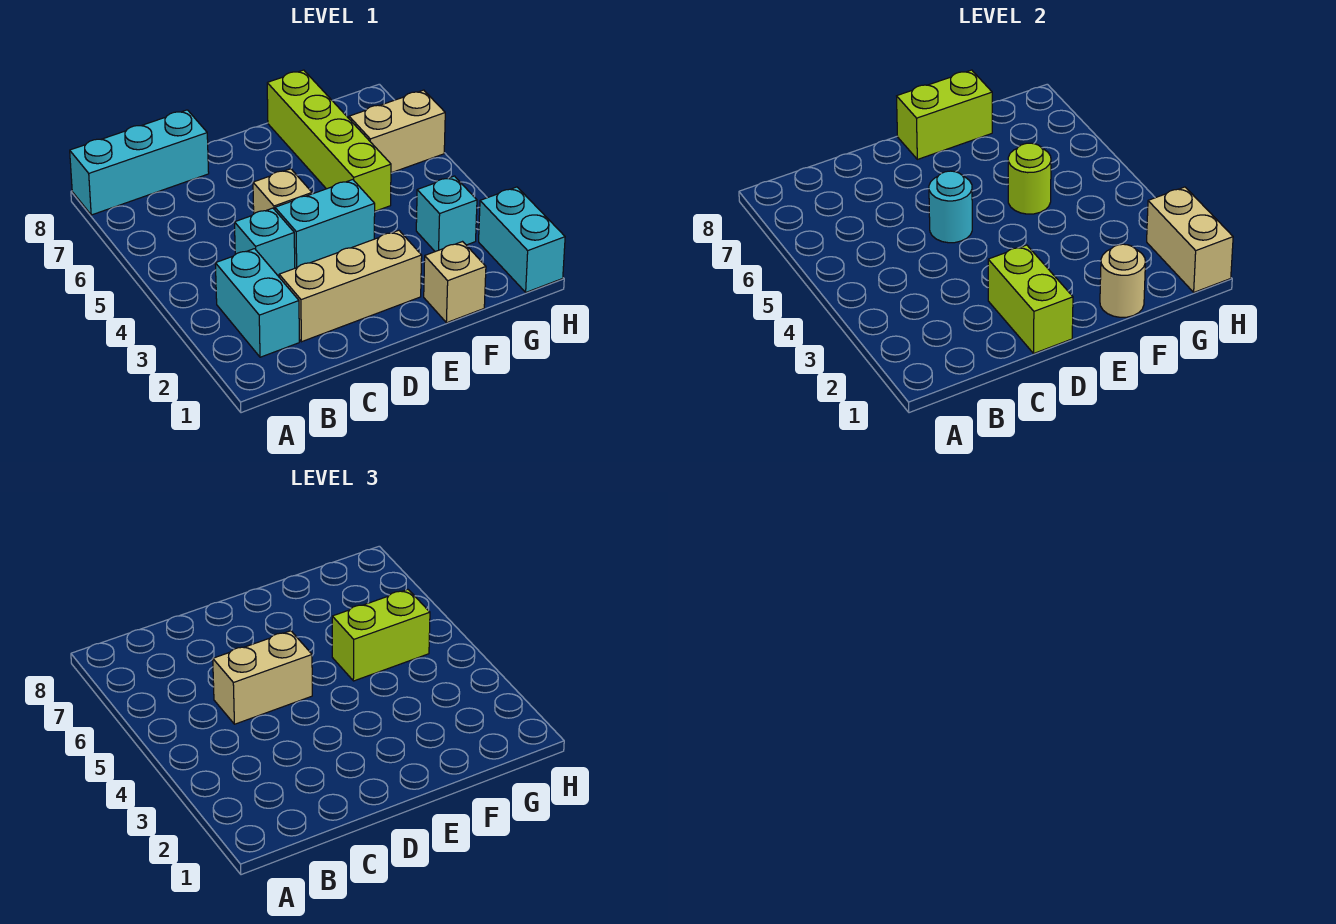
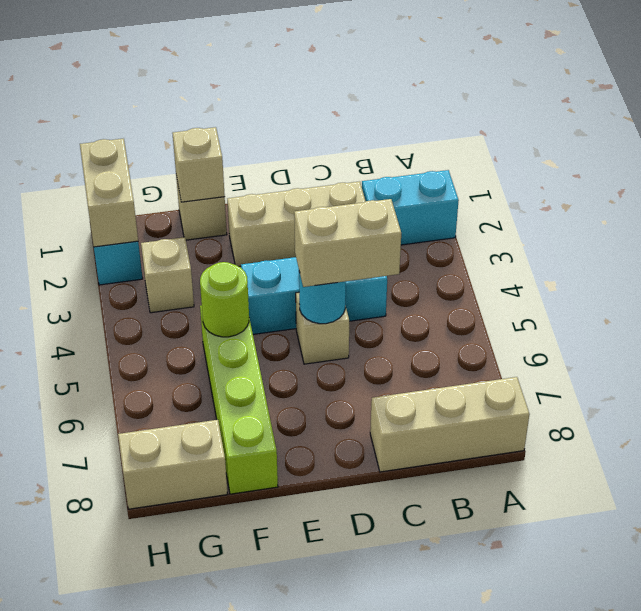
cyan 1x3 brick [70,110,209,215] -> tan 1x3 brick [370,377,530,472]
cyan 1x2 brick [215,249,299,357] -> cyan 1x2 brick turned to [362,170,459,245]
lime 1x2 brick [988,245,1073,353] -> none
lime 1x2 brick [897,70,992,159] -> none
tan 1x1 round brick [1100,244,1145,317] -> tan 1x1 brick [173,127,225,202]
lime 1x2 brick [332,589,430,681] -> none
cyan 1x1 brick [416,176,477,252] -> tan 1x1 brick [141,237,194,313]
tan 1x2 brick [349,90,445,173] -> tan 1x2 brick moved to [118,420,227,509]

